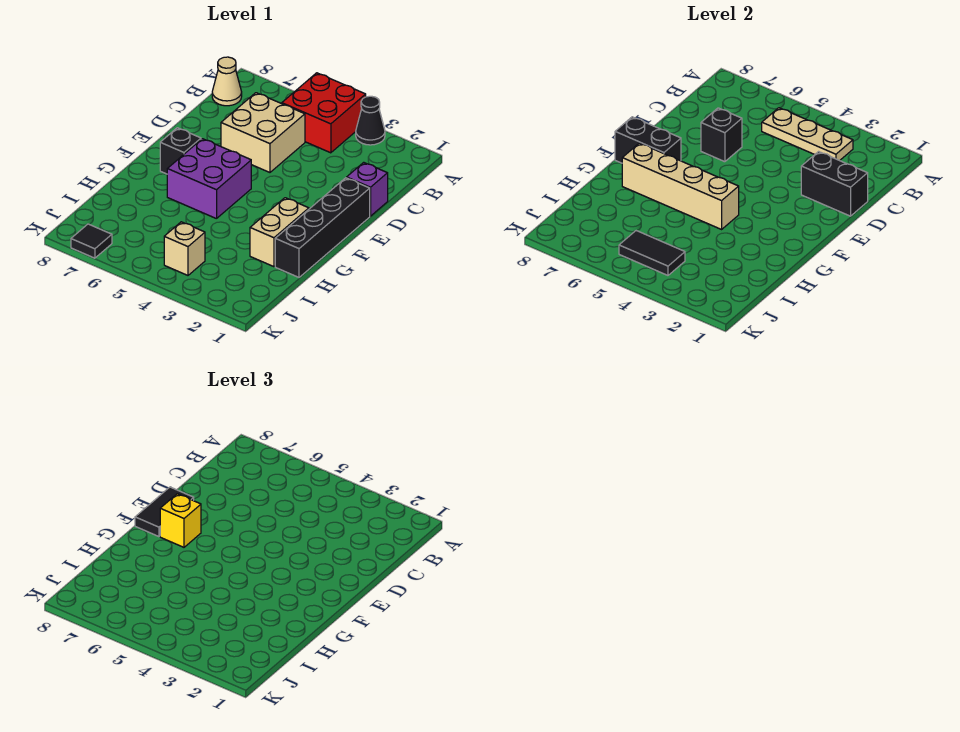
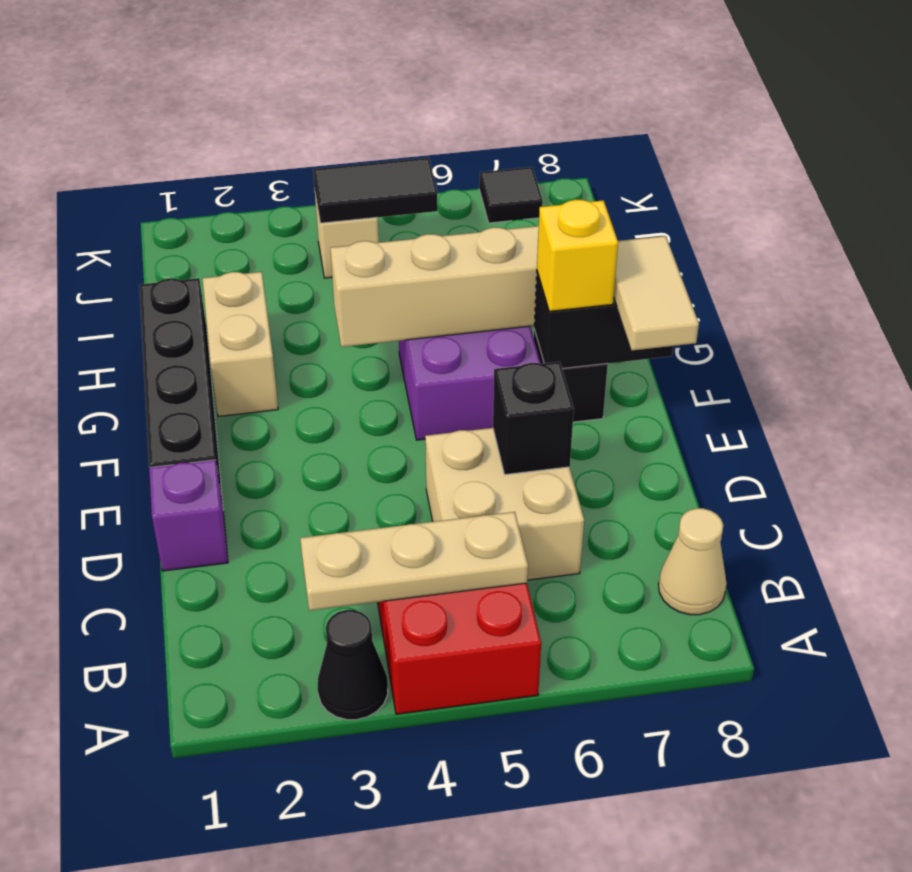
black 1x2 brick [801,152,868,216] -> none
black 1x2 tile [135,487,194,537] -> tan 1x2 tile [614,236,699,350]

